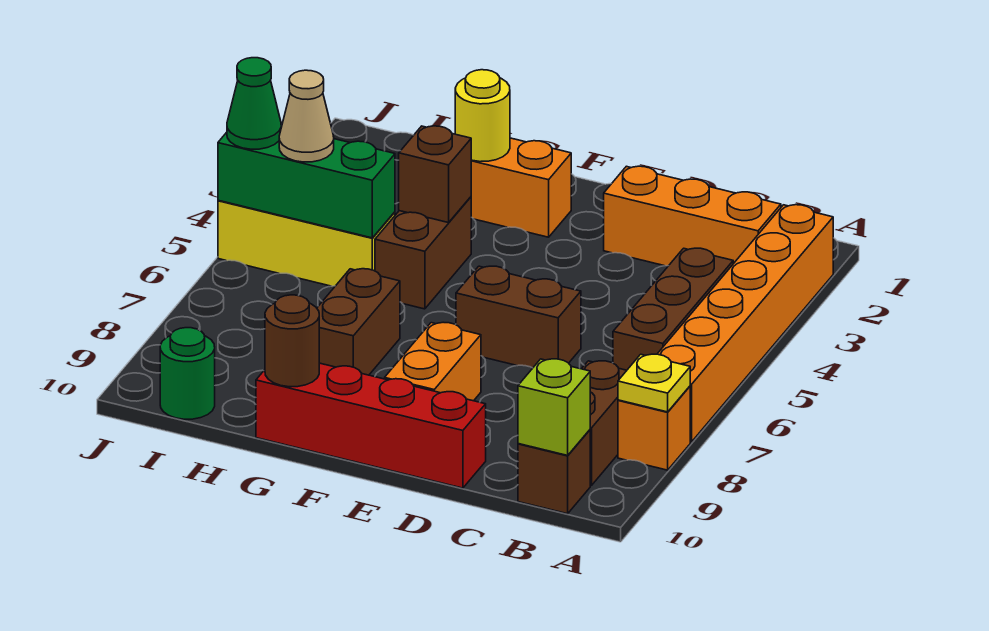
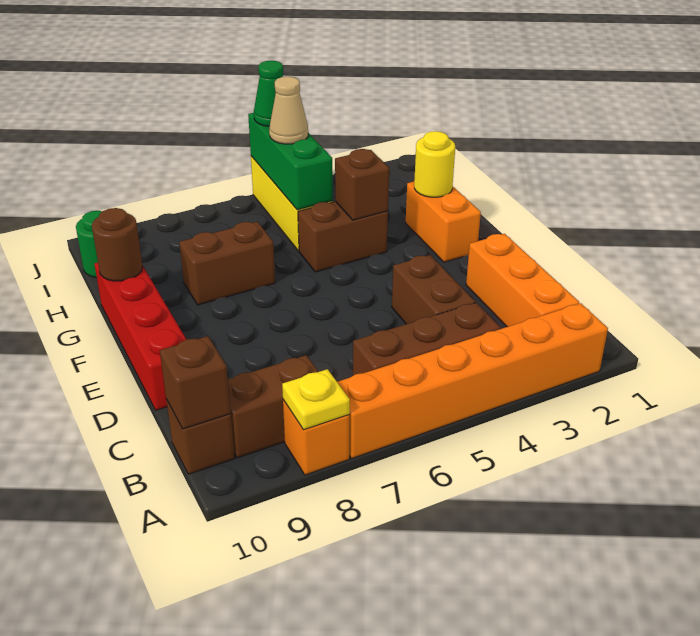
lime 1x1 brick [518,359,590,455] -> brown 1x1 brick [160,336,231,429]
brown 1x2 brick [456,266,581,368] -> brown 1x2 brick moved to [392,255,475,324]
orange 1x2 brick [385,322,481,401] -> none

